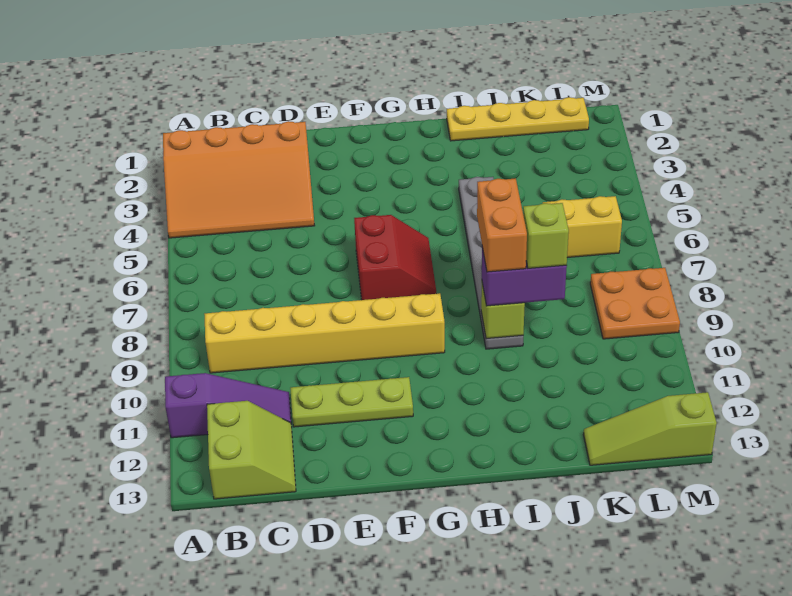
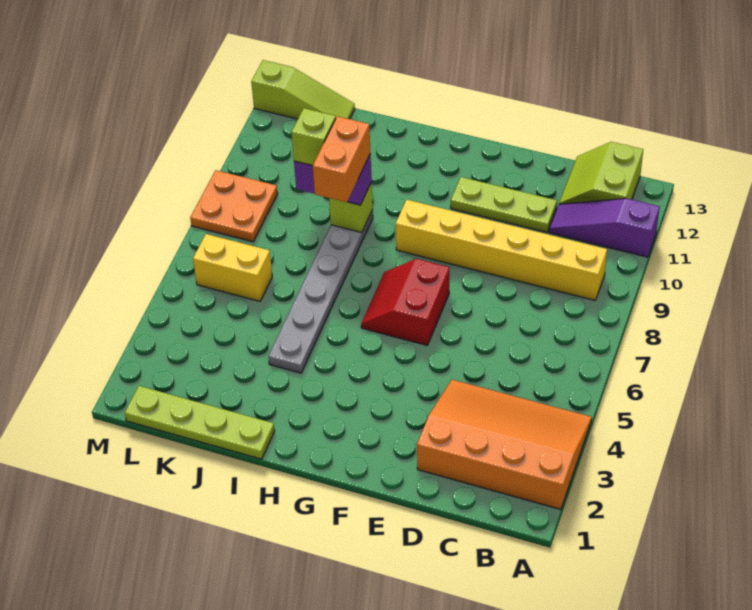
yellow 1x4 plate [447,97,589,141] -> lime 1x4 plate [125,386,275,459]

